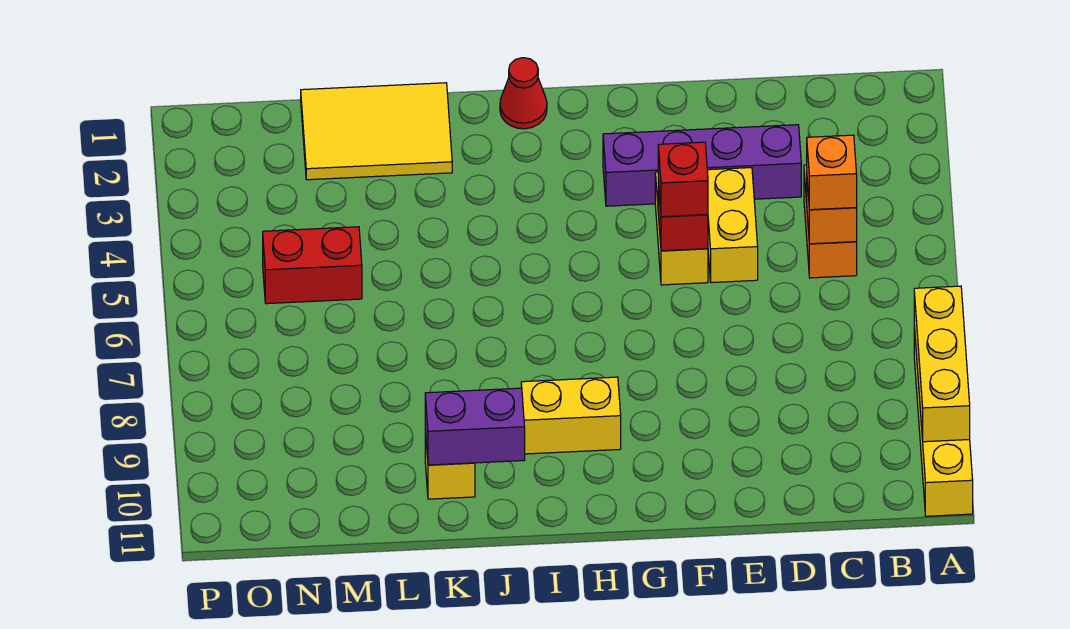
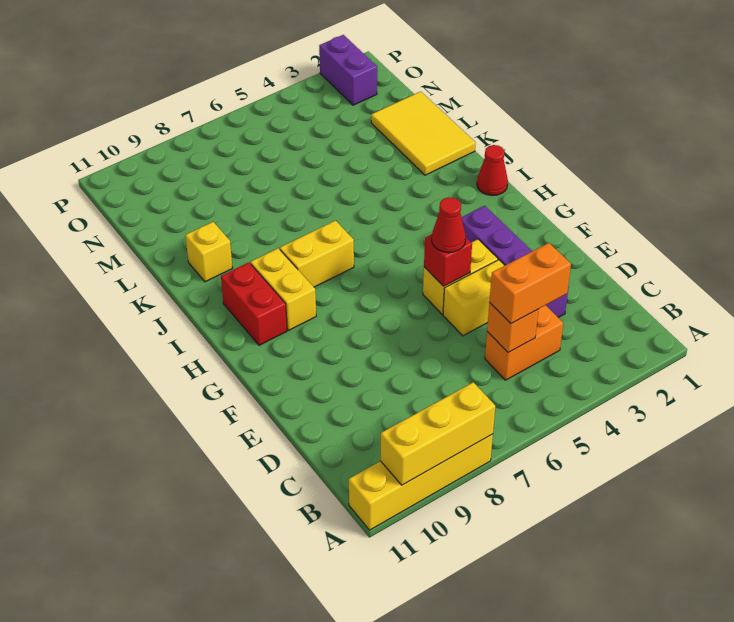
orange 1x1 brick [807,135,857,210] -> orange 1x2 brick [489,243,571,324]
red 1x1 brick [658,142,708,217] -> red 1x1 cone [432,197,466,253]
none -> yellow 1x2 brick [280,220,354,287]
purple 1x2 brick [425,388,525,465] -> purple 1x2 brick moved to [319,35,377,105]
red 1x2 brick [263,227,362,304] -> red 1x2 brick moved to [221,263,287,345]

